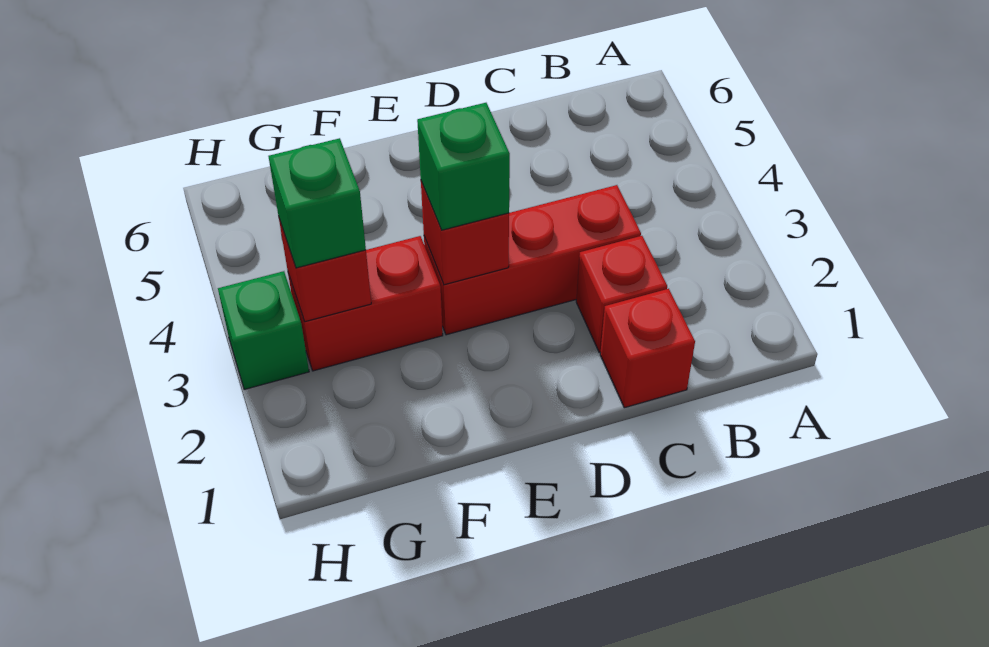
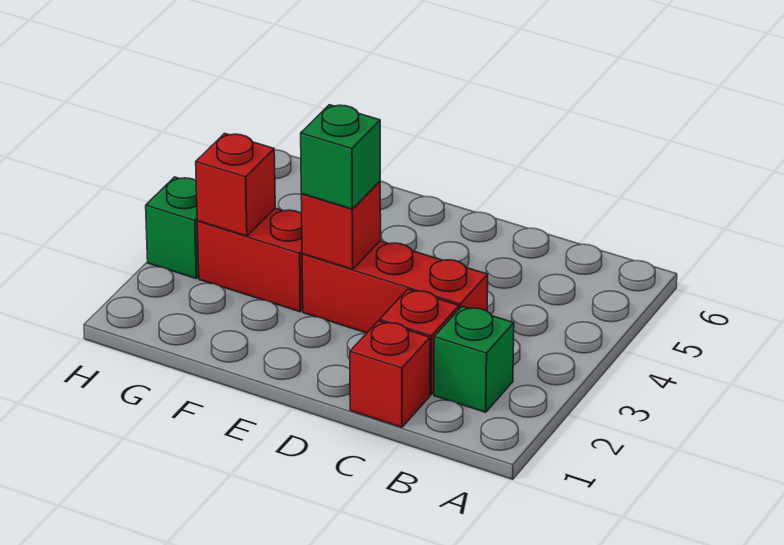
green 1x1 brick [268,138,366,268] -> green 1x1 brick moved to [434,307,514,412]

